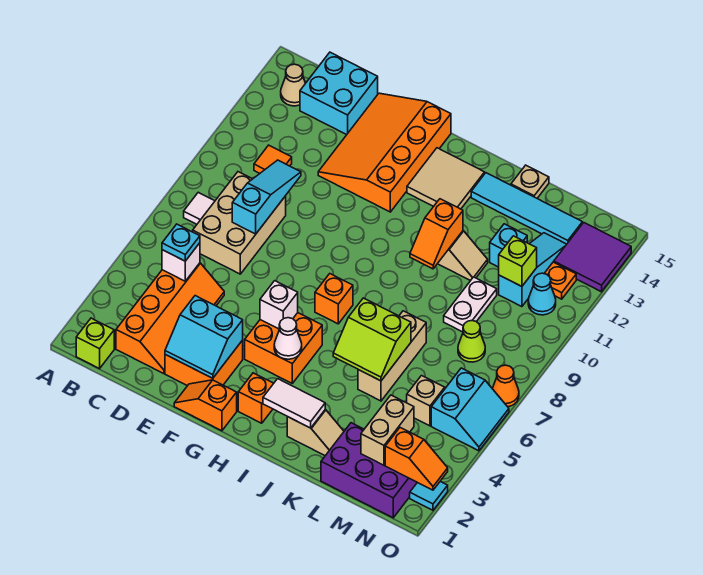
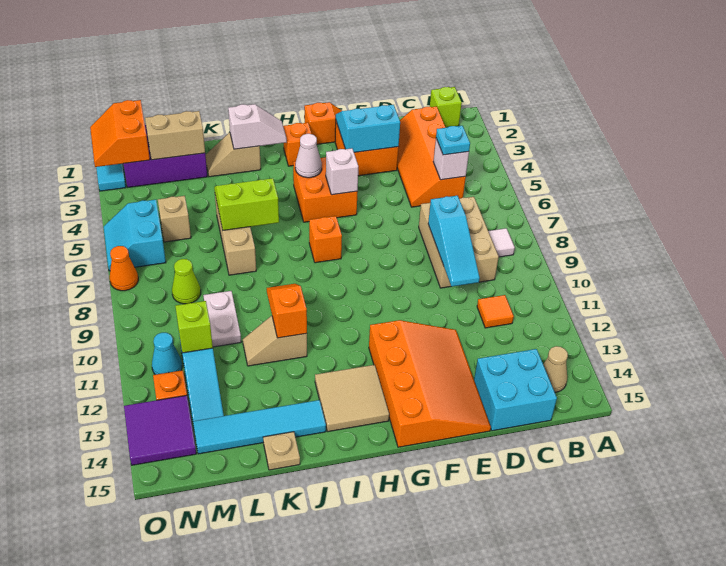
white 1x2 tile [263,379,325,428] -> white 1x2 slope [228,104,287,149]
cyan 1x1 brick [490,224,527,267] -> none
tan 1x2 brick [361,395,414,465] -> tan 1x2 brick turned to [145,111,205,160]
orange 1x2 slope [385,428,448,490] -> orange 2x2 slope [90,100,150,167]

